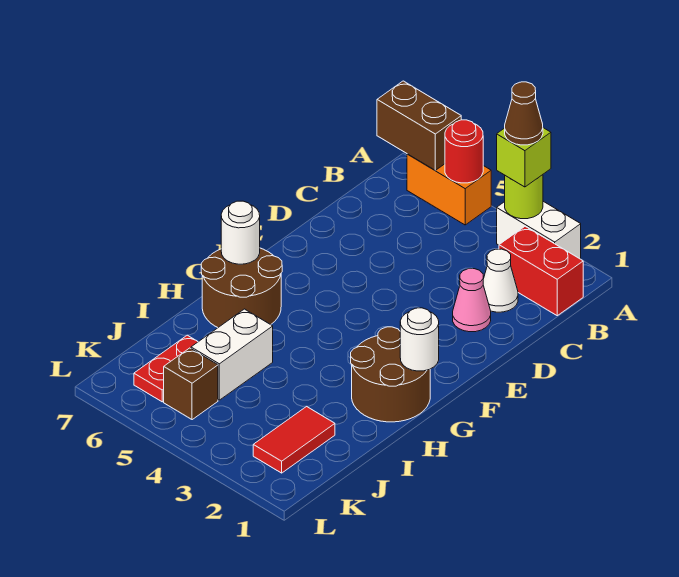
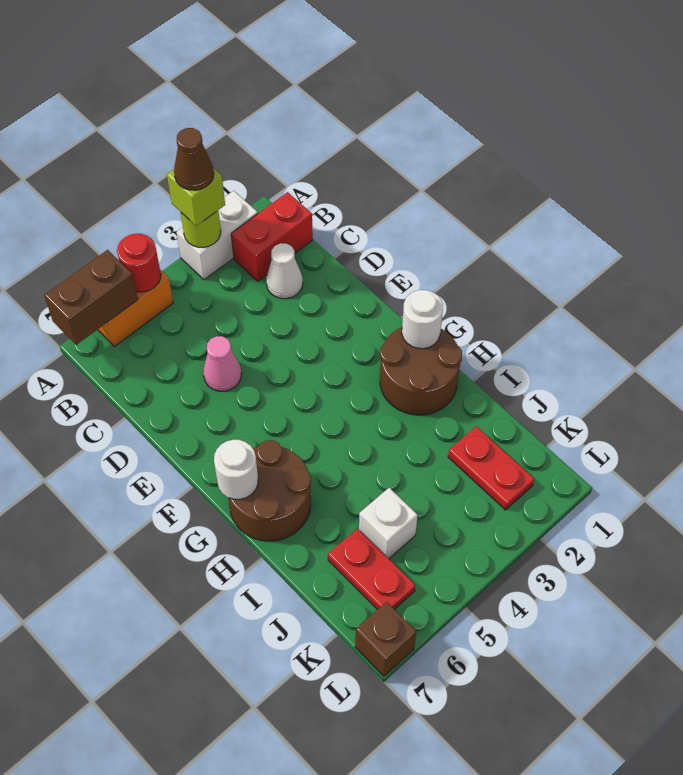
pink 1x1 cone [453,269,491,332] -> pink 1x1 cone moved to [203,336,242,391]
white 1x2 brick [191,309,273,400] -> white 1x1 brick [359,488,418,559]
red 1x2 tile [253,406,335,473] -> red 1x2 plate [448,427,534,510]
brown 1x1 brick [164,348,218,420] -> brown 1x1 brick moved to [355,602,416,676]

